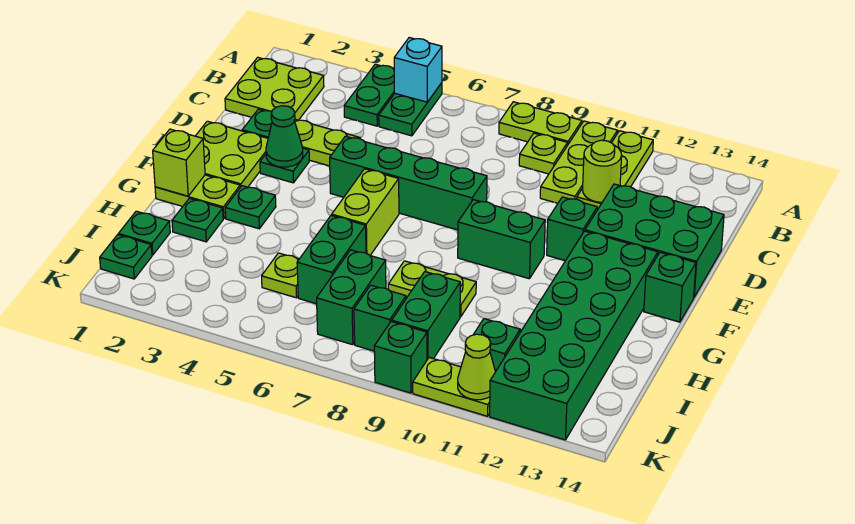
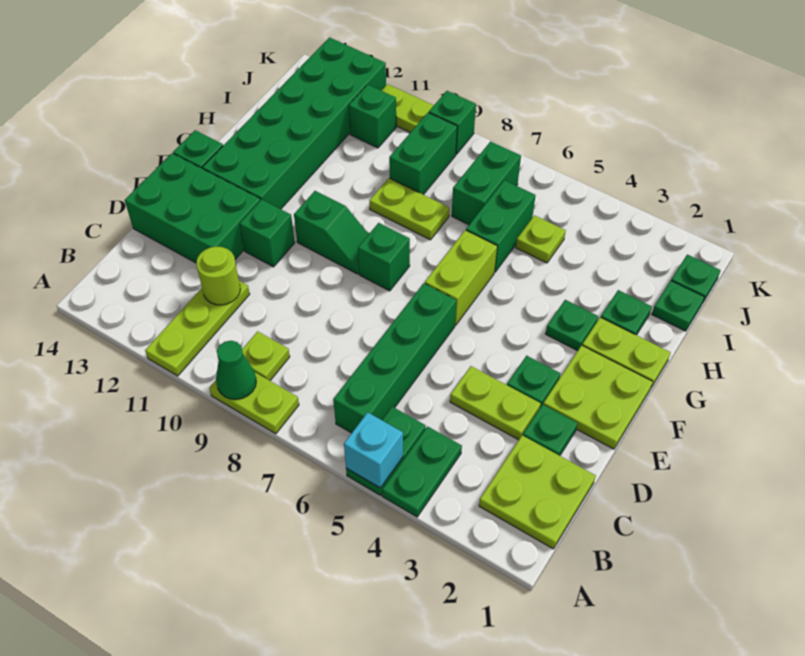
lime 1x3 plate [540,121,618,203] -> none
green 1x1 cone [266,106,303,167] -> green 1x1 cone moved to [216,341,256,399]
green 1x4 brick [330,136,487,230] -> green 1x4 brick turned to [333,283,457,433]
green 1x2 brick [458,200,545,279] -> green 1x2 slope [294,191,369,274]
lime 1x1 brick [153,129,205,196] -> none
green 1x1 brick [354,285,406,351] -> green 1x1 brick moved to [358,223,410,291]
lime 1x1 cone [458,334,495,400] -> none

